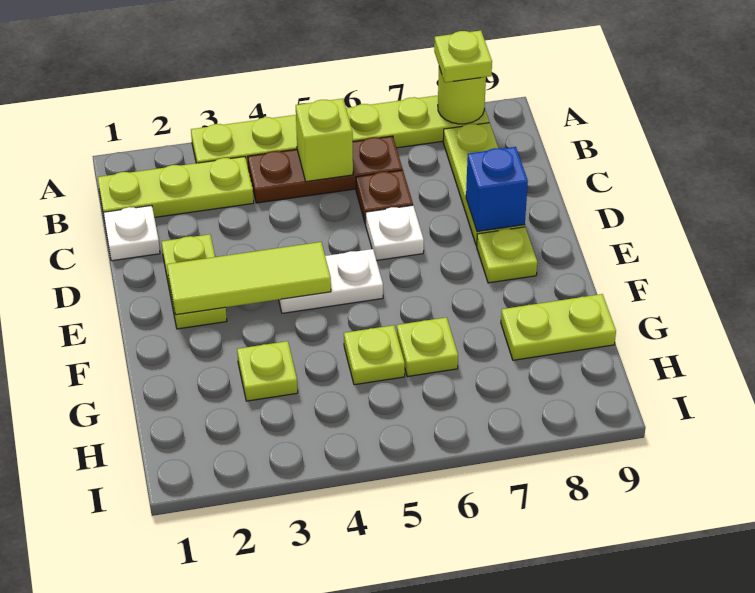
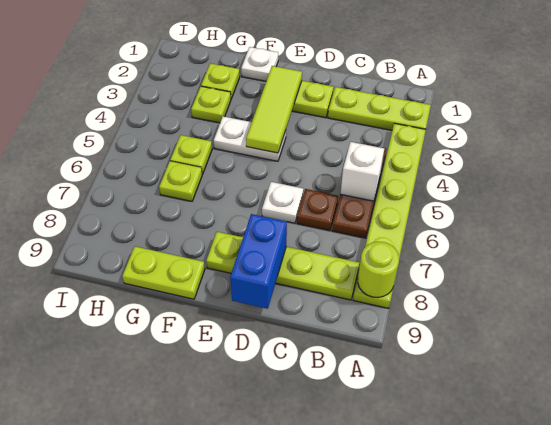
lime 1x1 plate [434,30,492,82] -> lime 1x1 plate moved to [201,63,240,99]
lime 1x3 plate [98,157,254,217] -> lime 1x3 plate turned to [328,87,431,130]
lime 1x1 brick [296,99,353,182] -> white 1x1 brick [340,142,384,201]
white 1x1 plate [104,206,160,261] -> white 1x1 plate moved to [241,47,278,81]
blue 1x1 brick [466,147,528,232] -> blue 1x2 brick [230,214,287,309]
white 1x2 plate [279,249,383,313] -> white 1x2 plate turned to [214,117,286,161]
lime 1x2 plate [501,294,616,360] -> lime 1x2 plate turned to [122,246,205,299]

